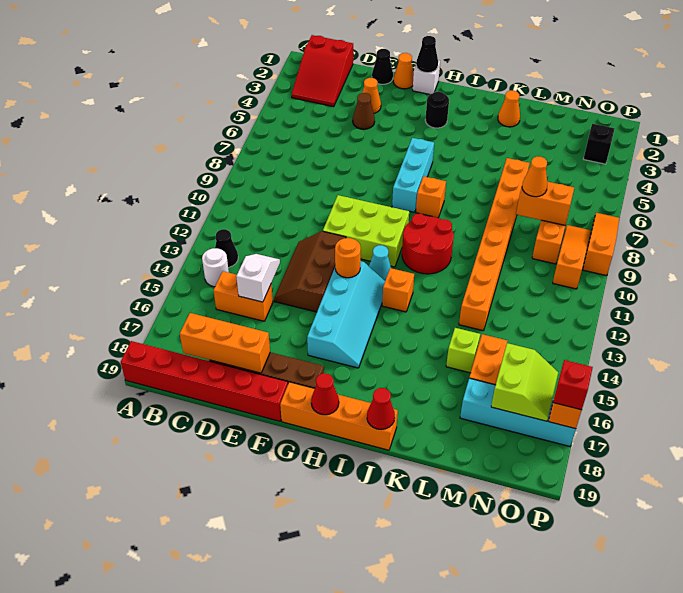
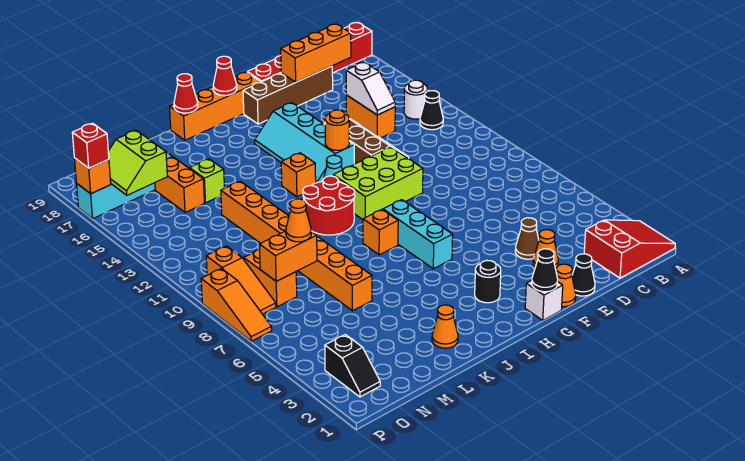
red 2x3 slope [292,35,353,107] -> red 2x3 slope turned to [584,220,675,278]
orange 1x2 brick [214,271,273,321] -> orange 1x2 brick turned to [346,95,395,138]

